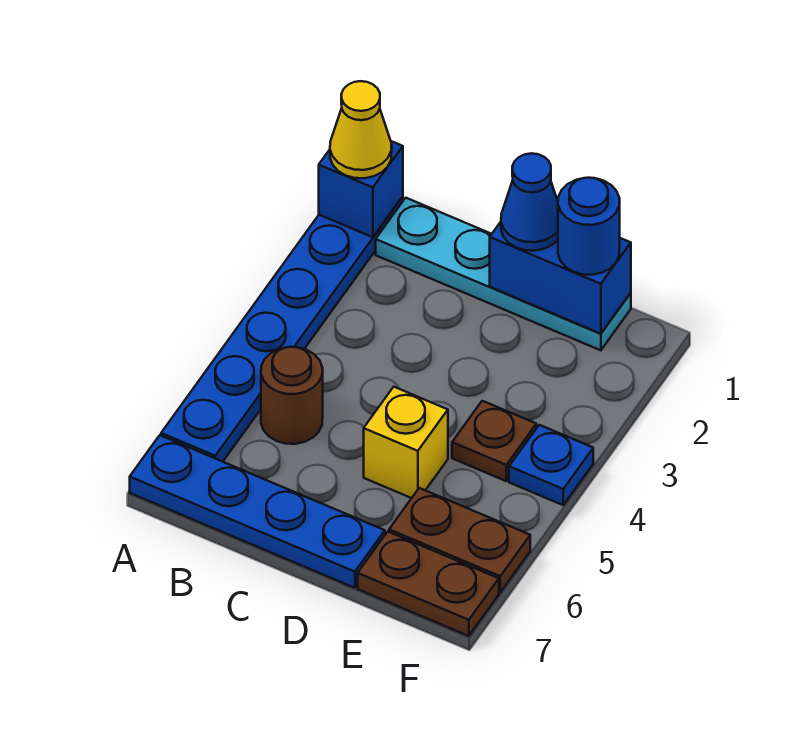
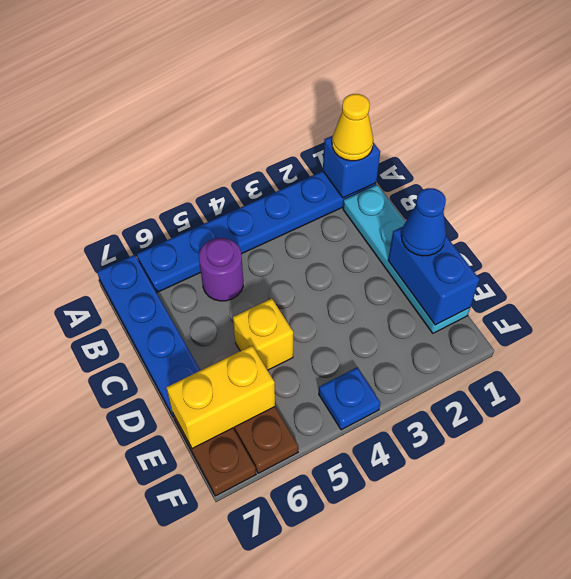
brown 1x1 round brick [261,347,323,444] -> purple 1x1 round brick [199,238,243,301]
blue 1x1 round brick [558,178,620,275] -> none
brown 1x1 plate [452,401,536,481] -> none
none -> yellow 1x2 brick [166,346,275,449]

